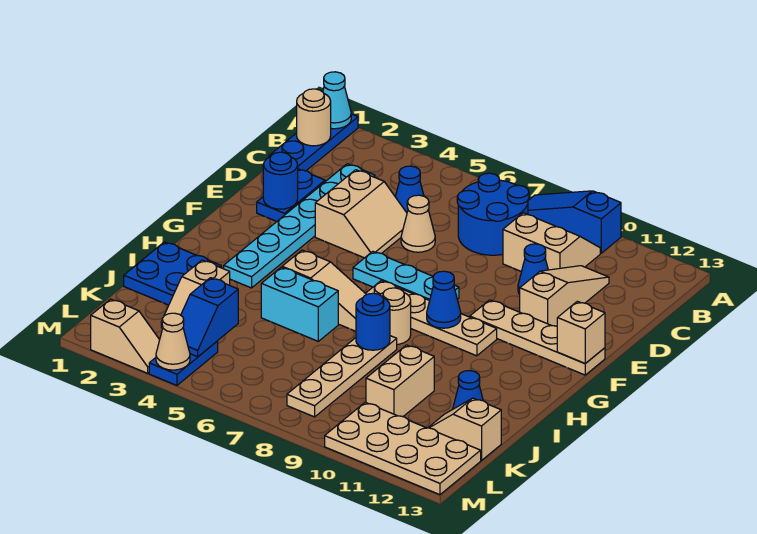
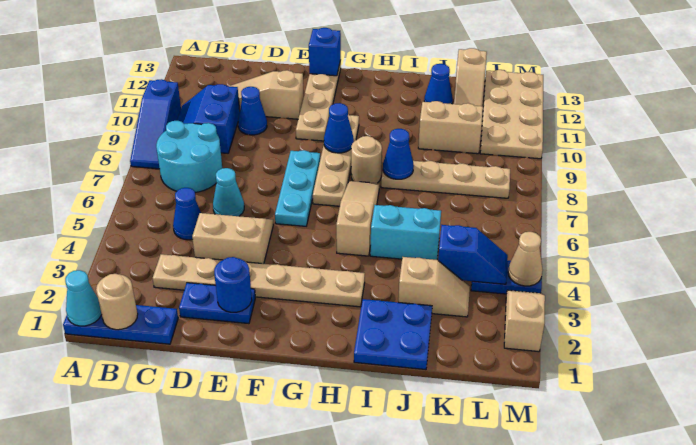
blue 2x2 round brick [457,173,529,255] -> cyan 2x2 round brick [156,121,222,193]
tan 2x2 slope [503,213,600,272] -> blue 2x2 slope [177,84,240,153]
cyan 1x6 plate [224,164,375,288] -> tan 1x6 plate [153,254,365,307]
tan 1x1 cone [401,195,435,252] -> cyan 1x1 cone [213,168,244,216]
tan 1x1 brick [557,301,605,363] -> blue 1x1 brick [309,28,341,76]
cyan 1x2 brick [261,267,338,341] -> cyan 1x2 brick turned to [370,205,441,260]
blue 1x1 round brick [356,293,390,350] -> blue 1x1 cone [383,129,414,179]

